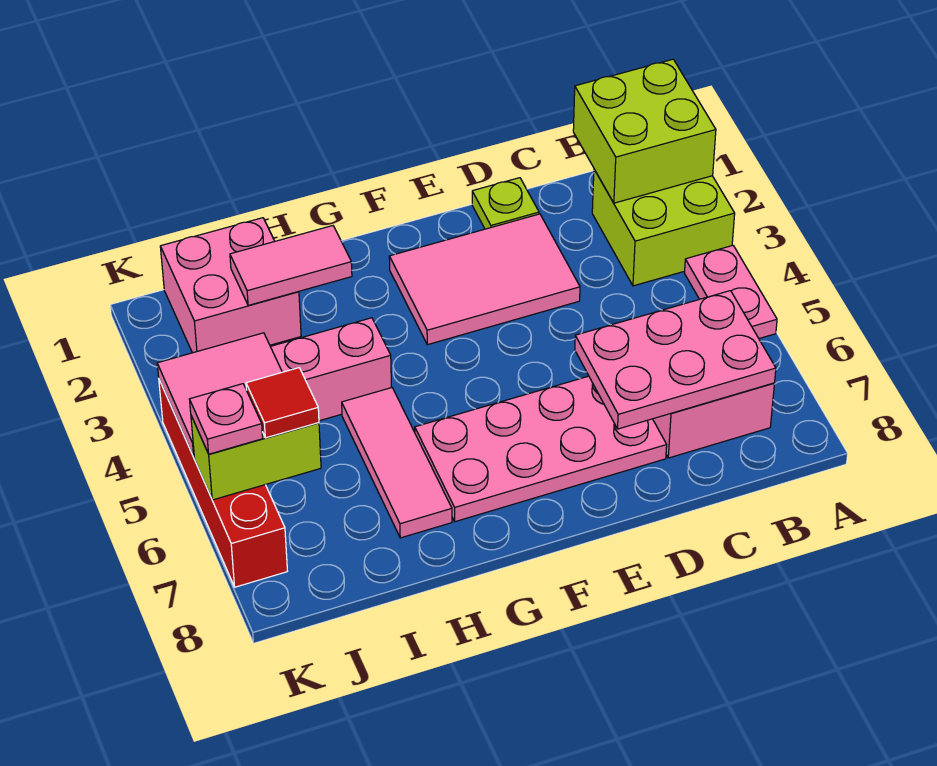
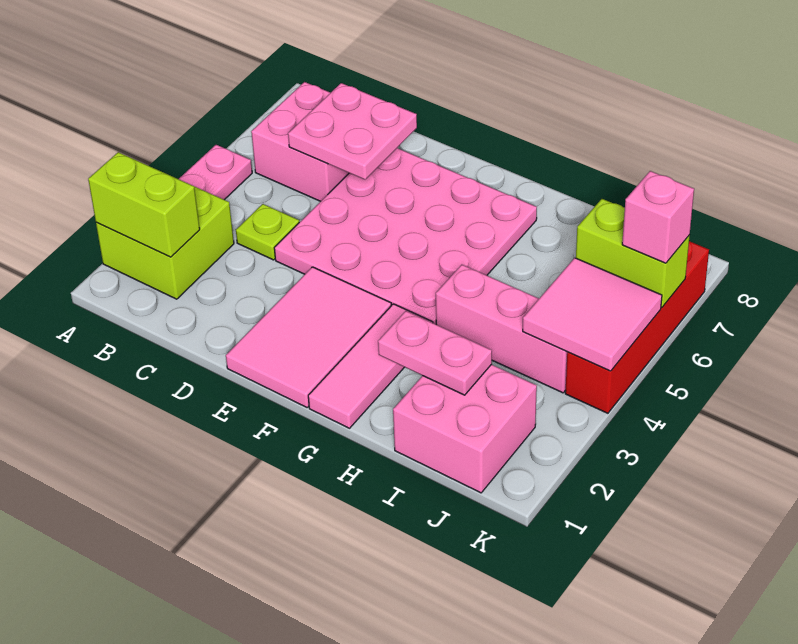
lime 2x2 brick [573,59,716,203] -> lime 1x2 brick [88,152,200,257]
pink 2x3 plate [575,291,776,429] -> pink 2x2 plate [288,83,417,180]
lime 1x1 plate [472,178,539,229] -> lime 1x1 plate moved to [236,204,299,260]
pink 2x3 tile [389,214,580,345] -> pink 2x3 tile turned to [226,267,391,407]
pink 2x4 plate [415,376,667,522] -> pink 4x4 plate [274,148,537,324]
pink 1x2 tile [230,226,352,305] -> pink 1x2 plate [378,311,492,395]
pink 1x3 tile [342,388,452,538] -> pink 1x3 tile moved to [308,304,433,428]
red 1x1 tile [246,368,319,438] -> none
pink 1x1 plate [190,384,263,454] -> pink 1x1 brick [622,171,694,263]

